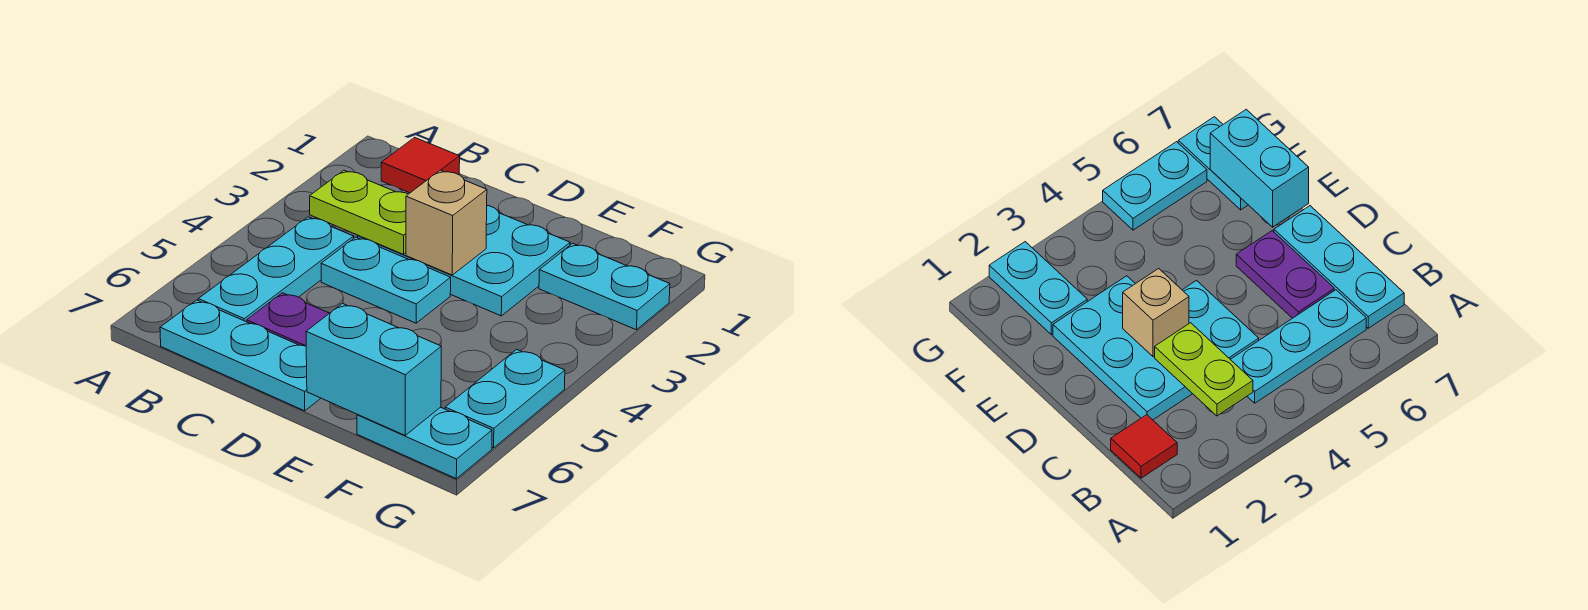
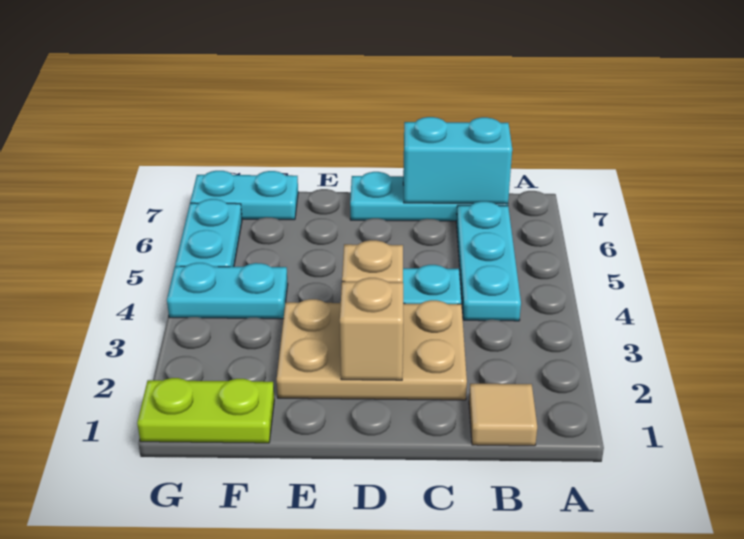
red 1x1 tile [381,137,460,193] -> tan 1x1 tile [469,384,537,446]
lime 1x2 plate [310,170,408,254] -> lime 1x2 plate moved to [137,378,274,443]
cyan 2x3 plate [358,206,570,316] -> tan 2x3 plate [277,299,467,400]
purple 1x2 plate [247,293,329,346] -> none
none -> tan 1x1 brick [340,278,403,380]
cyan 1x2 brick [306,304,441,435] -> cyan 1x2 brick moved to [403,117,512,204]
cyan 1x2 plate [539,243,670,330] -> cyan 1x2 plate moved to [167,263,288,319]

